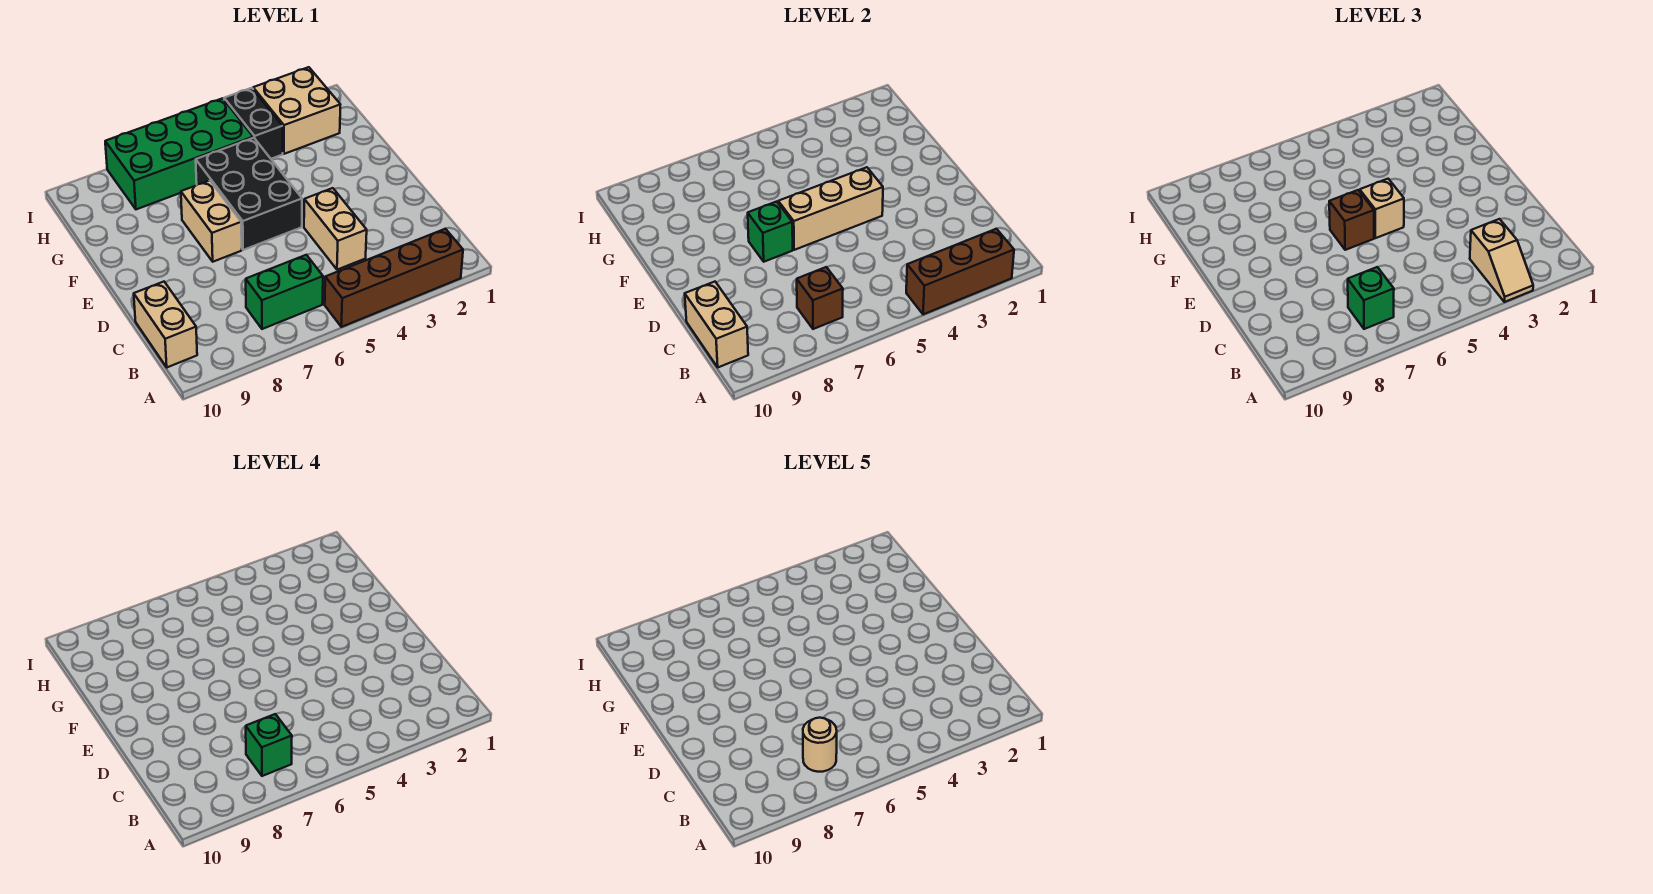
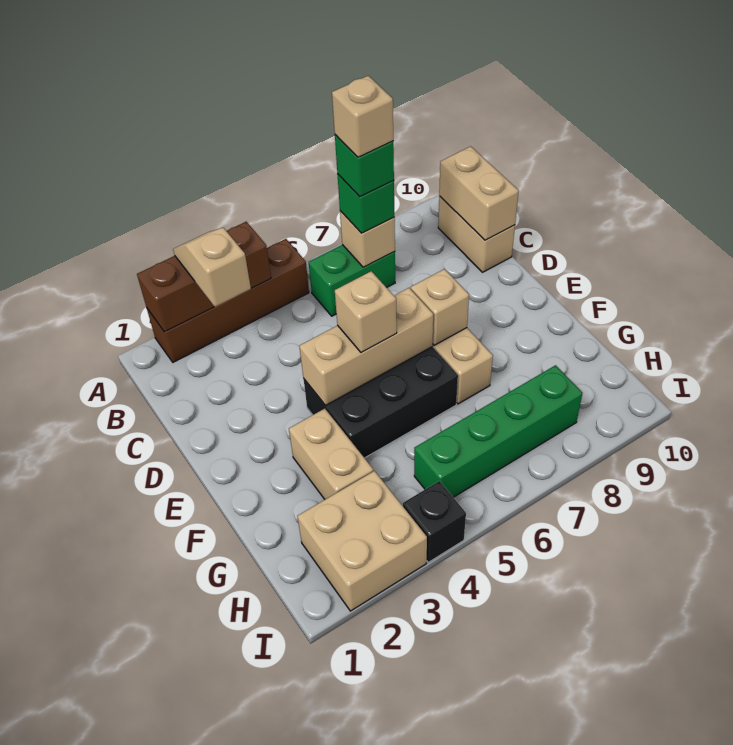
brown 1x1 brick [797,267,843,329] -> tan 1x1 brick [340,211,395,267]
tan 1x1 round brick [803,718,837,772] -> tan 1x1 brick [332,76,393,157]
tan 1x2 brick [304,188,367,270] -> tan 1x2 brick moved to [289,409,373,499]
black 2x3 brick [196,138,302,250] -> black 2x3 brick turned to [303,347,458,458]
brown 1x1 brick [1329,190,1374,250] -> none
green 1x1 brick [748,202,793,262] -> tan 1x1 brick [411,269,469,345]
black 1x2 brick [224,88,283,159] -> black 1x1 brick [403,481,466,562]
green 2x4 brick [105,98,253,209] -> green 1x4 brick [414,365,583,497]

